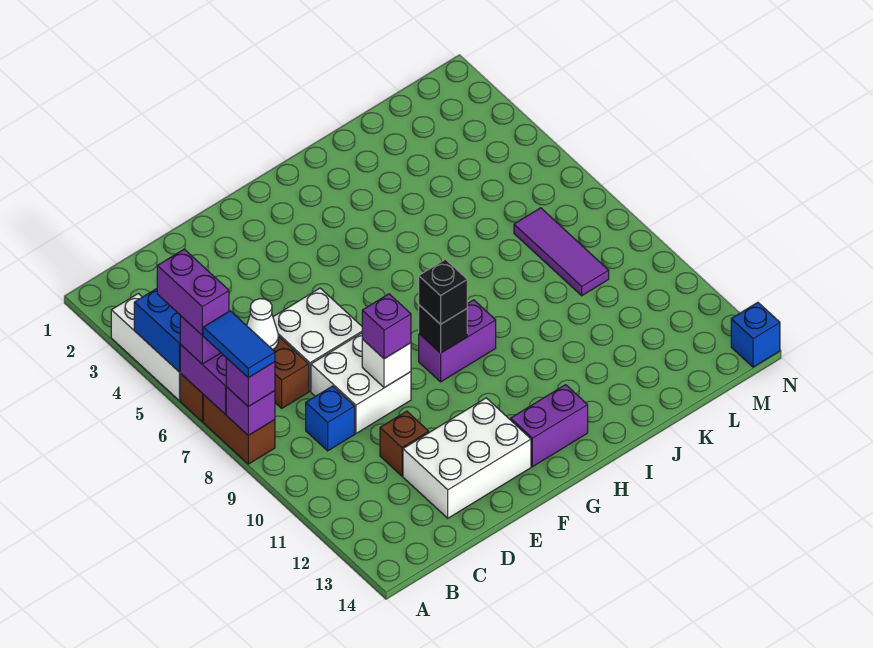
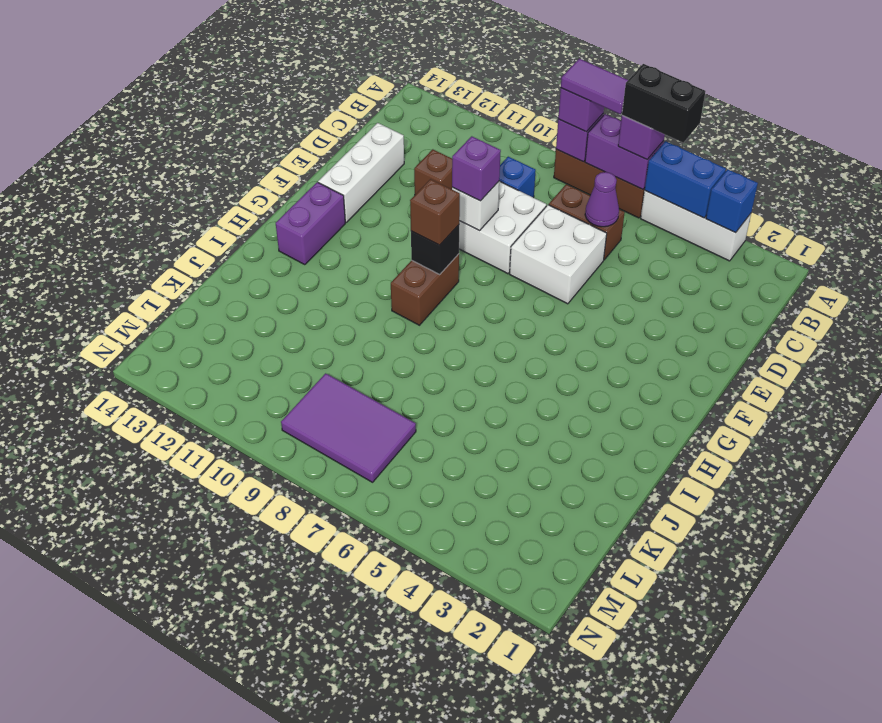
purple 1x2 brick [157,249,229,335] -> black 1x2 brick [622,64,706,142]
blue 1x2 tile [203,311,275,378] -> purple 1x2 tile [561,59,628,114]
white 1x1 cone [247,299,279,350] -> purple 1x1 cone [585,172,619,227]
white 2x3 brick [403,398,531,518] -> white 1x3 brick [318,123,404,222]
purple 1x2 brick [419,300,496,382] -> brown 1x2 brick [391,254,459,325]
black 1x1 brick [419,259,467,324] -> brown 1x1 brick [410,179,460,245]
purple 1x3 tile [514,208,609,296] -> purple 2x3 tile [281,373,416,482]
blue 1x1 brick [731,303,780,367] -> blue 1x1 brick moved to [706,169,758,233]

